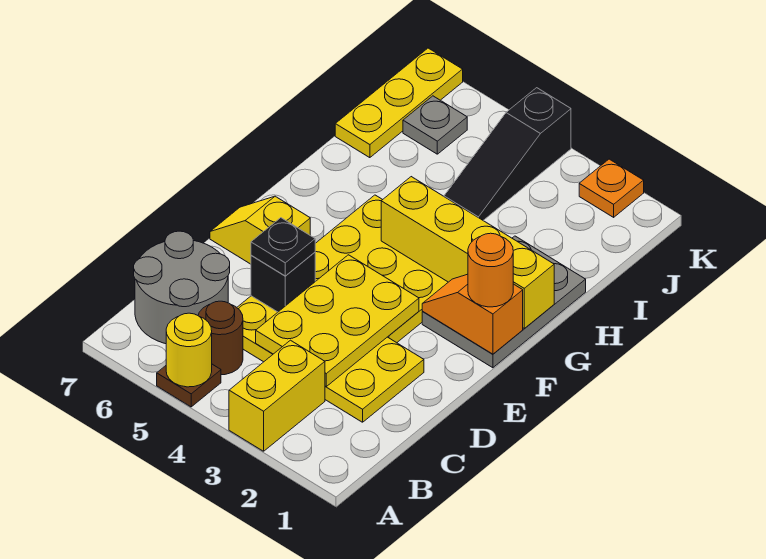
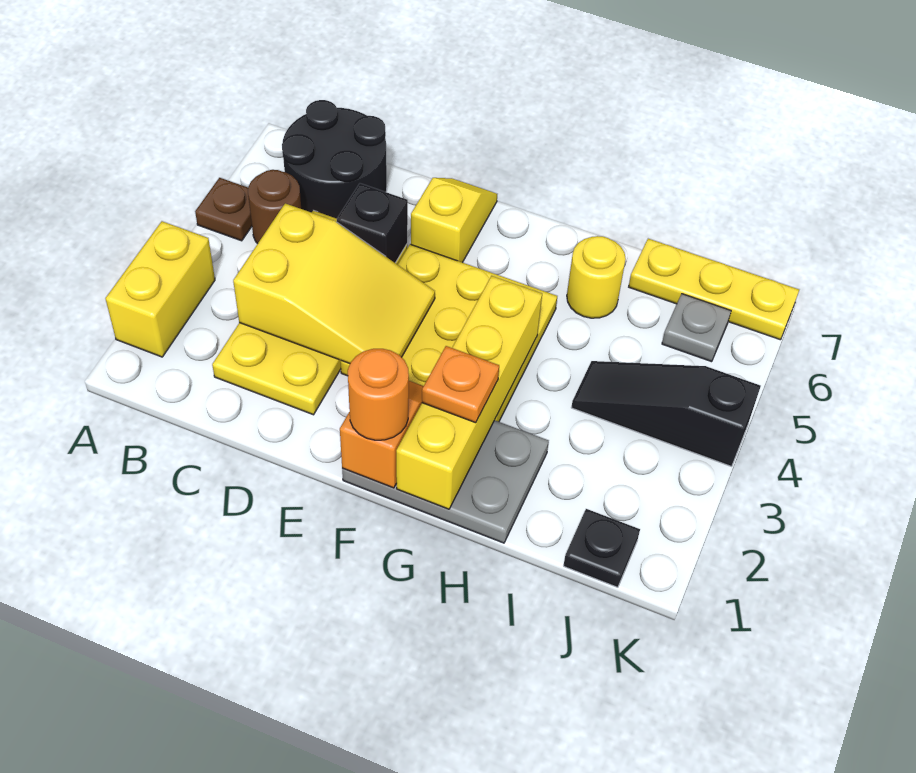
yellow 1x2 brick [229,340,325,451] -> yellow 1x2 brick turned to [105,221,215,357]
yellow 1x1 round brick [166,313,212,387] -> yellow 1x1 round brick moved to [567,236,626,318]
grey 2x2 round brick [134,231,230,344] -> black 2x2 round brick [282,100,387,218]
yellow 2x3 plate [256,255,419,386] -> yellow 2x3 slope [233,203,435,363]
black 1x1 plate [251,218,315,276] -> black 1x1 plate moved to [563,509,640,587]
orange 1x1 plate [579,159,644,217] -> orange 1x1 plate moved to [422,346,499,423]

